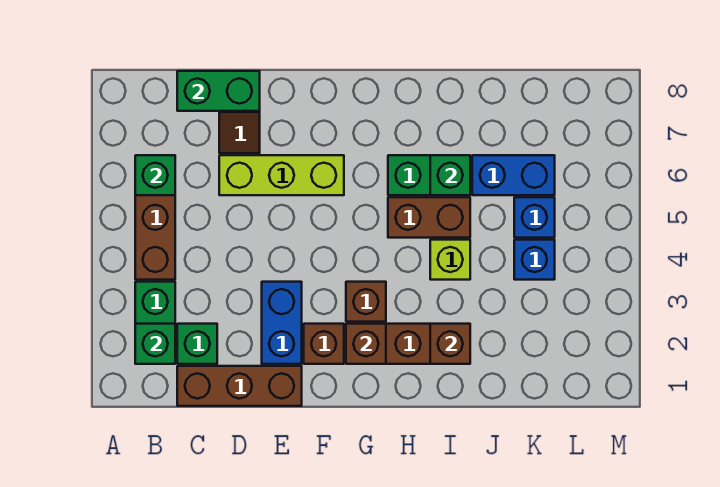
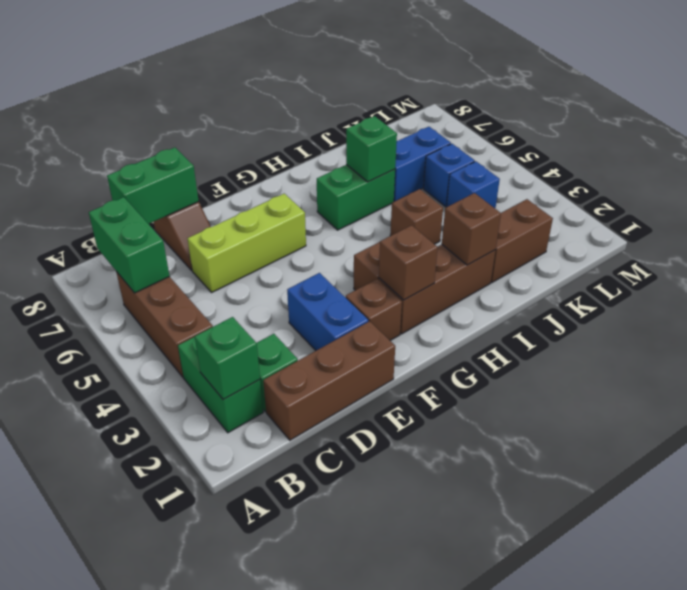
green 1x1 brick [135,155,175,195] -> green 1x2 brick [89,197,170,293]
brown 1x2 brick [388,197,470,238] -> brown 1x2 brick moved to [491,199,553,282]
lime 1x1 brick [430,240,470,280] -> brown 1x1 brick [390,189,443,244]

